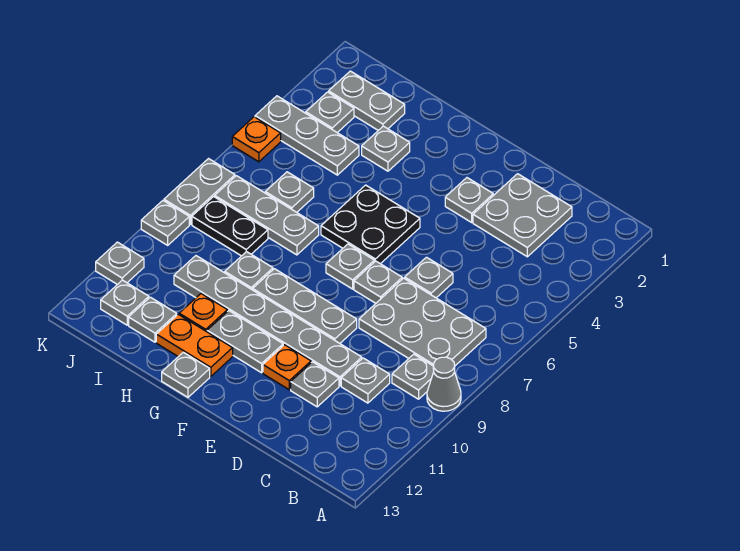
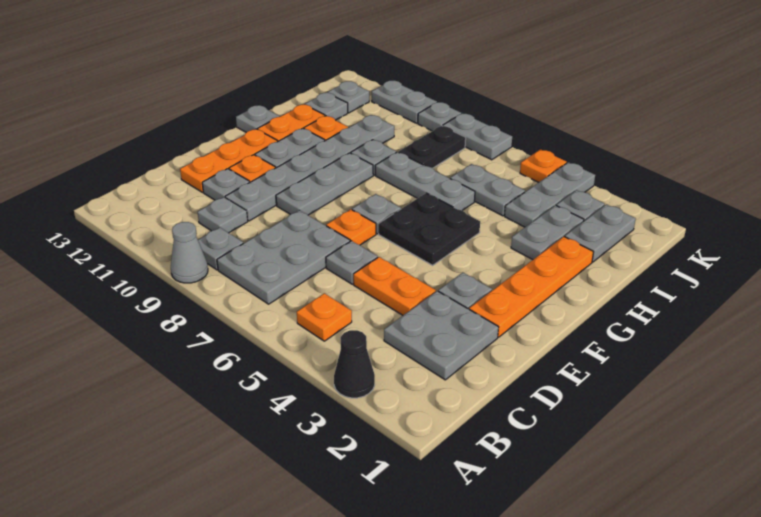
none -> black 1x1 cone [334,330,375,398]
none -> orange 1x1 plate [297,293,352,341]
none -> orange 1x2 plate [354,257,436,315]
none -> orange 1x3 plate [180,129,278,192]
none -> orange 1x4 plate [469,237,593,337]
grey 1x1 plate [354,261,402,303] -> orange 1x1 plate [326,210,376,245]
grey 1x1 plate [362,126,410,171] -> grey 1x2 plate [511,205,584,260]
grey 1x3 plate [215,176,319,255] -> grey 1x3 plate turned to [375,152,475,211]
grey 1x1 plate [265,172,314,212] -> grey 1x2 plate [450,164,525,216]
grey 1x1 plate [96,242,144,285] -> grey 1x2 plate [372,81,437,123]

